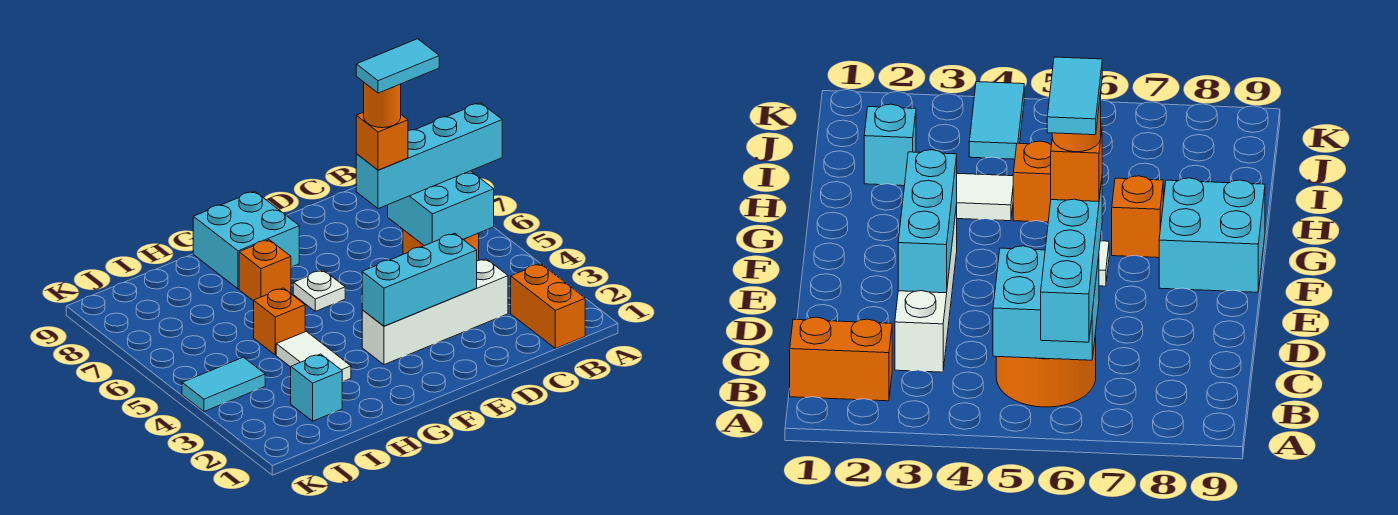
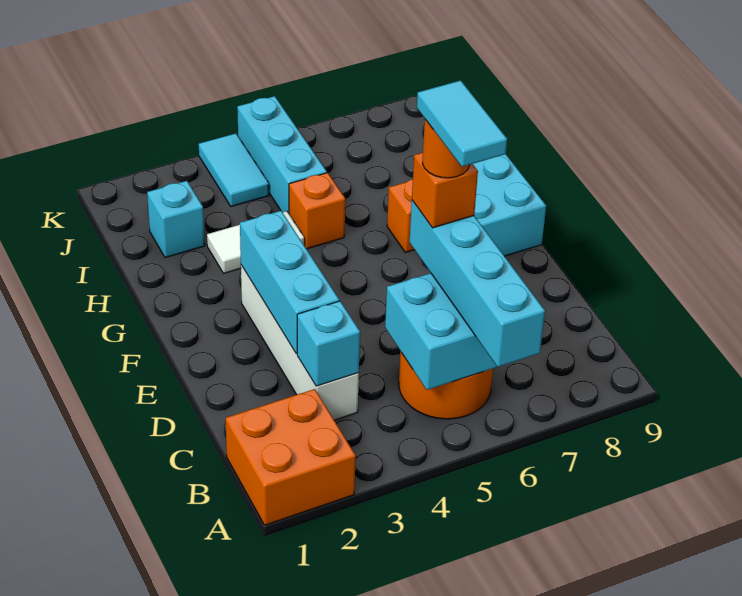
orange 1x2 brick [511,264,585,348] -> orange 2x2 brick [225,389,356,525]
none -> cyan 1x1 brick [297,301,360,386]
white 1x1 plate [293,270,345,311] -> none
none -> cyan 1x3 brick [237,96,327,213]

